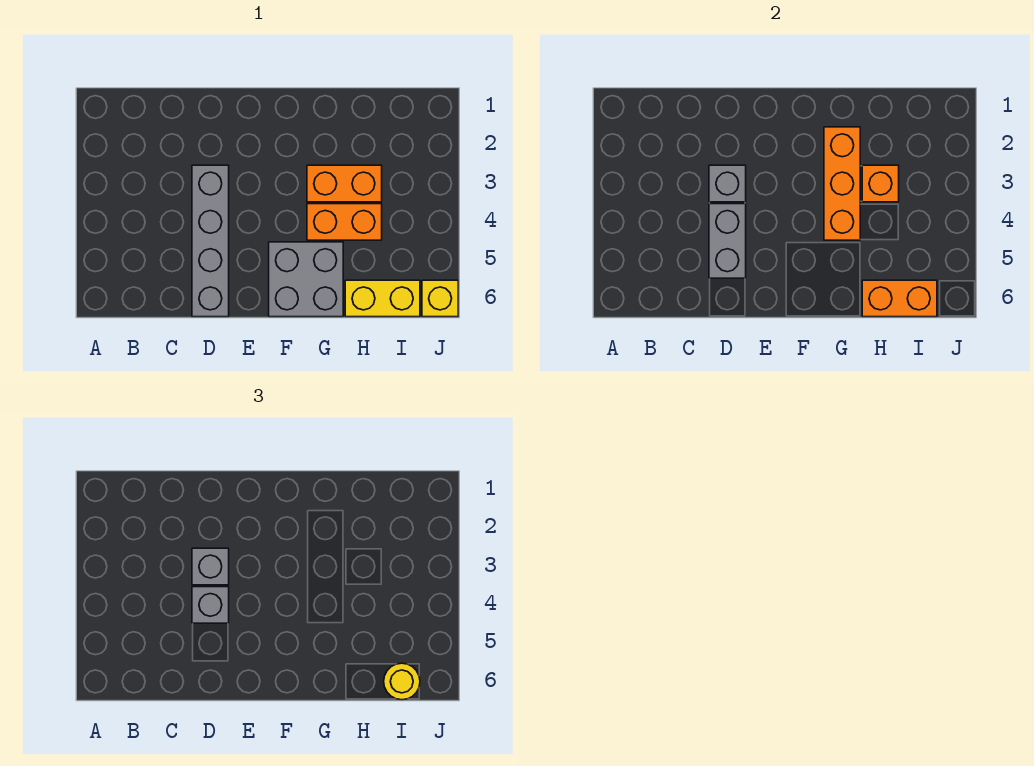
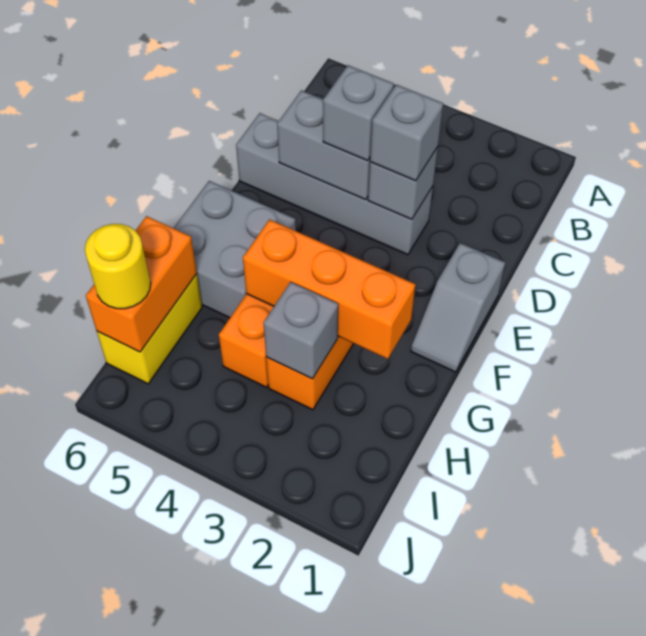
none -> grey 1x2 slope [411,243,505,372]
orange 1x1 brick [862,165,899,202] -> grey 1x1 brick [264,282,338,379]
yellow 1x1 brick [422,280,458,317] -> none

